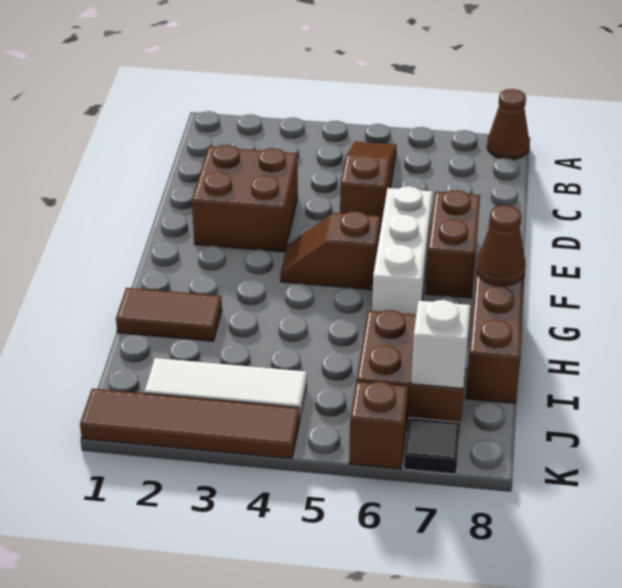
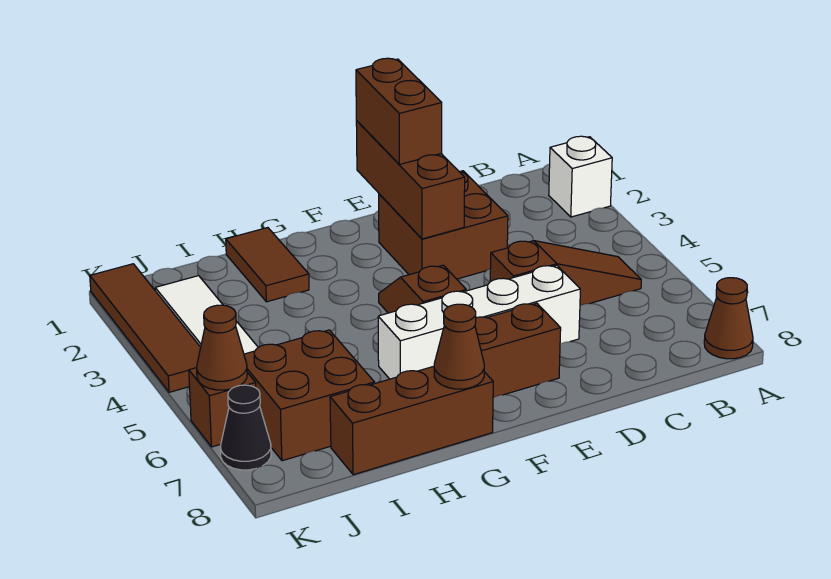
none -> brown 1x3 brick [356,121,465,239]
none -> brown 1x2 brick [356,58,442,164]
white 1x3 brick [372,186,433,315] -> white 1x4 brick [378,265,580,379]
white 1x1 brick [411,300,470,388] -> white 1x1 brick moved to [549,136,612,217]
none -> brown 1x1 cone [197,305,247,390]
black 1x1 tile [404,418,461,474] -> black 1x1 cone [221,385,271,470]

